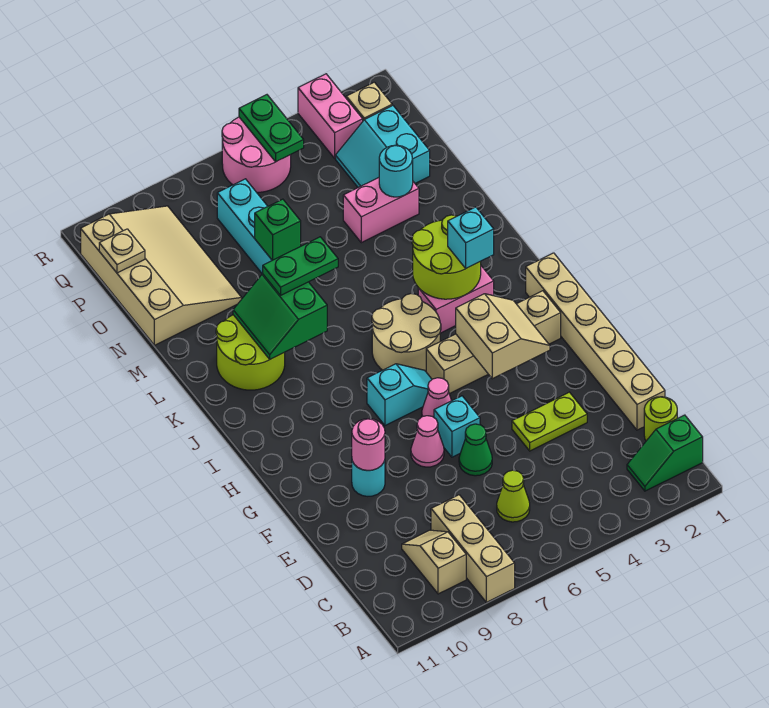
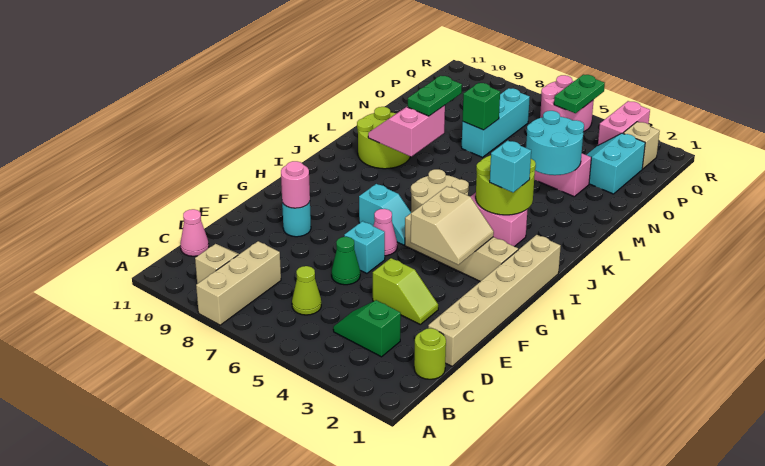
green 1x2 slope [627,415,703,491] -> green 1x2 slope moved to [333,300,401,357]
lime 1x2 plate [512,392,587,451] -> lime 1x2 slope [373,258,438,324]
pink 1x1 cone [411,416,444,467] -> pink 1x1 cone moved to [180,209,209,256]
green 2x2 slope [233,274,327,359] -> pink 2x2 slope [368,105,445,157]
green 1x2 plate [263,237,338,295] -> green 1x2 plate turned to [408,76,462,116]
cyan 1x1 round brick [379,145,413,197] -> cyan 2x2 round brick [526,111,584,175]
tan 3x4 slope [81,206,242,345] -> none
tan 1x1 plate [99,229,145,273] -> none

